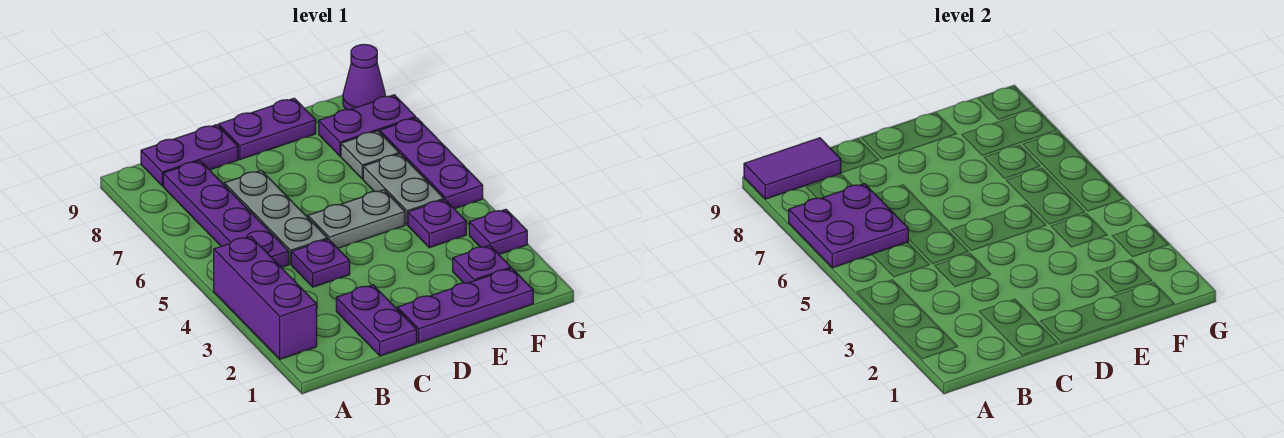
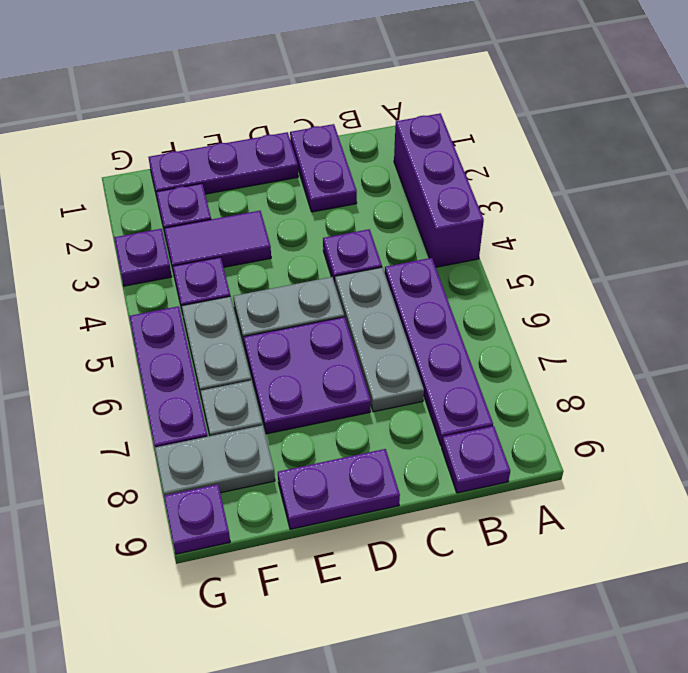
purple 2x2 plate [789,184,908,268] -> purple 2x2 plate moved to [244,317,371,434]
purple 1x2 tile [744,138,841,199] -> purple 1x2 tile moved to [164,211,271,273]
purple 1x2 plate [141,125,238,186] -> purple 1x1 plate [442,426,510,493]
purple 1x2 plate [319,95,416,156] -> grey 1x2 plate [155,425,275,496]
purple 1x1 cone [343,44,385,110] -> purple 1x1 plate [164,484,230,554]

